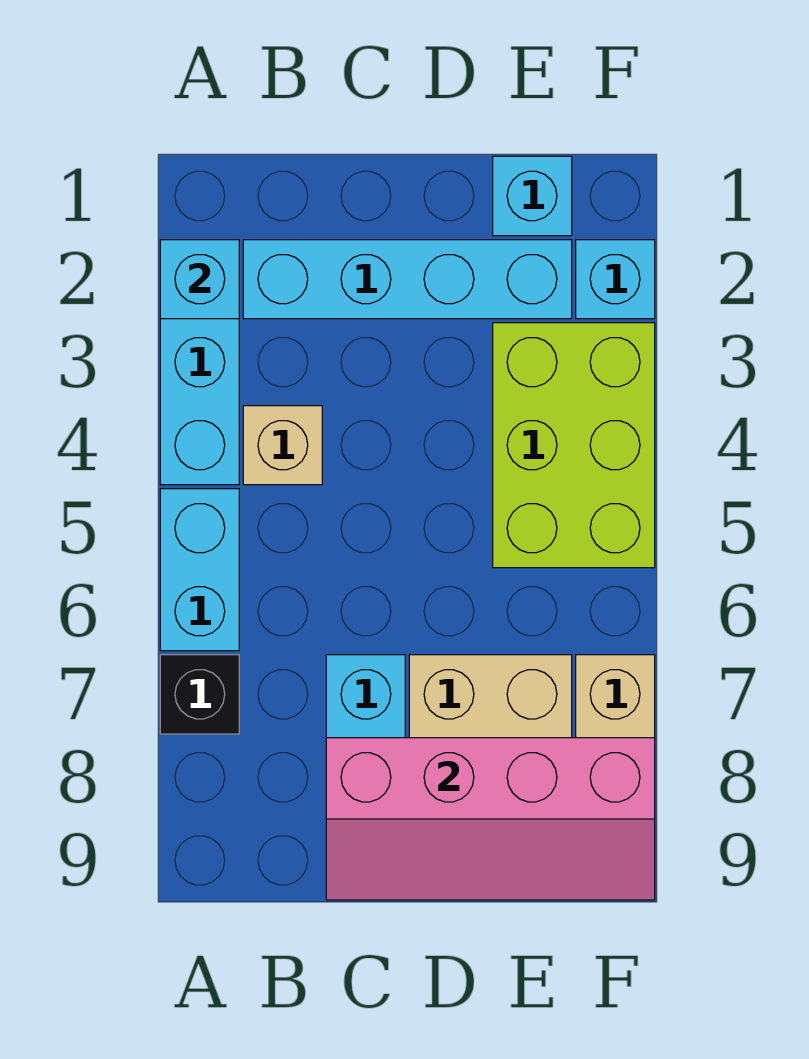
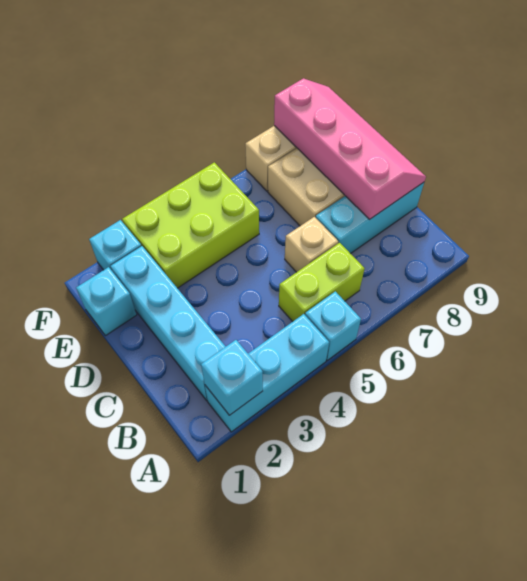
cyan 1x2 brick [160,489,239,651] -> cyan 1x1 brick [305,291,361,360]
black 1x1 brick [160,655,239,734] -> none
tan 1x1 brick [243,406,322,485] -> tan 1x1 brick moved to [285,217,338,272]
none -> lime 1x2 brick [279,243,365,322]

